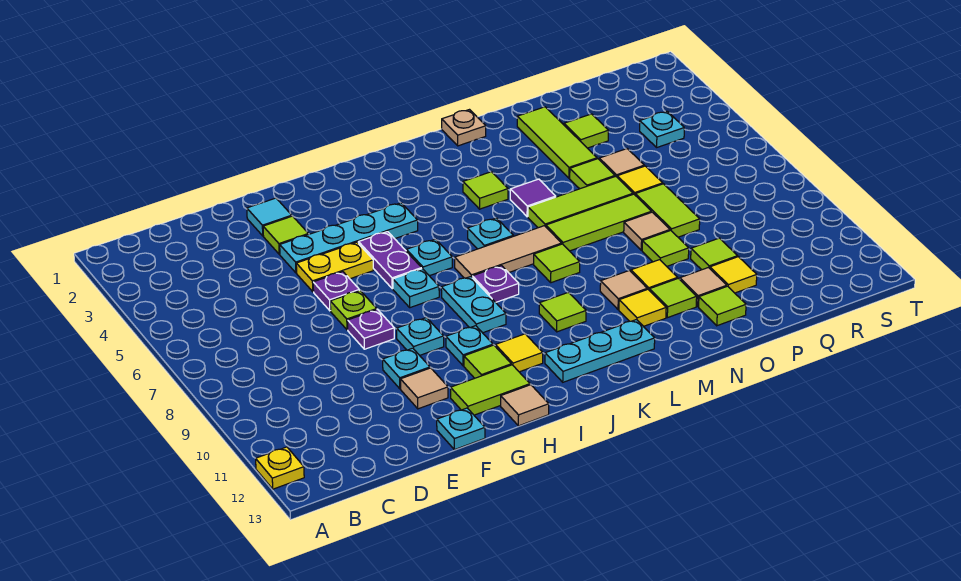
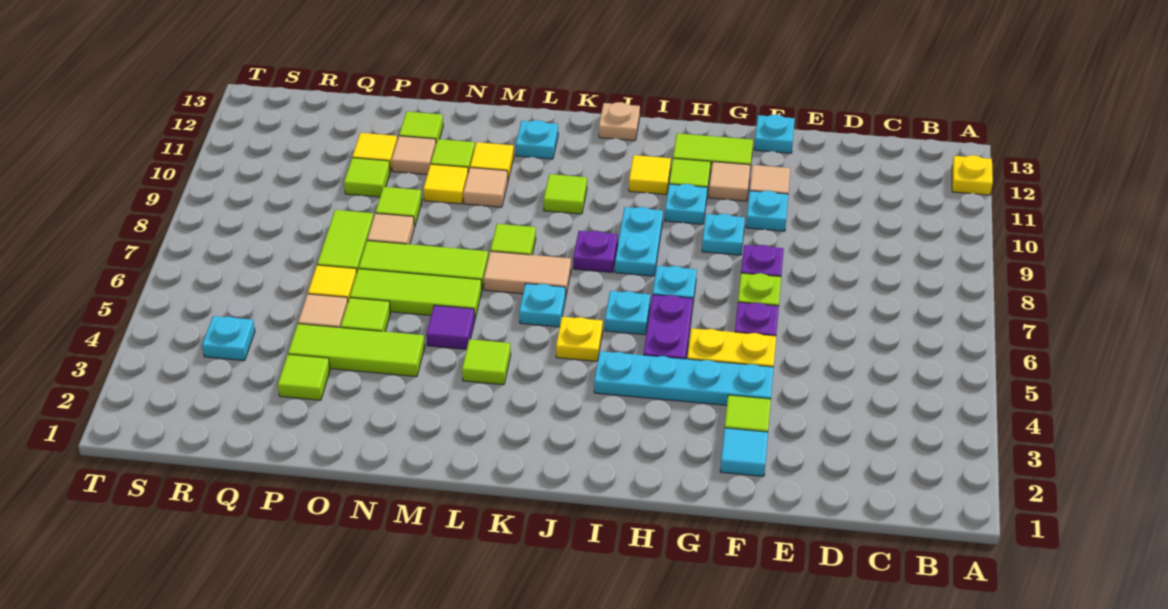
tan 1x1 tile [501,385,549,426] -> tan 1x1 tile moved to [709,162,750,201]
none -> yellow 1x1 plate [556,317,603,361]
tan 1x3 tile [455,226,562,278] -> tan 1x2 tile [484,251,571,294]
cyan 1x3 plate [545,320,655,382] -> cyan 1x1 plate [516,120,558,159]
tan 1x1 plate [442,110,486,146] -> tan 1x1 plate moved to [599,102,640,141]
lime 1x3 tile [517,107,597,178] -> lime 1x3 tile turned to [288,324,425,377]

